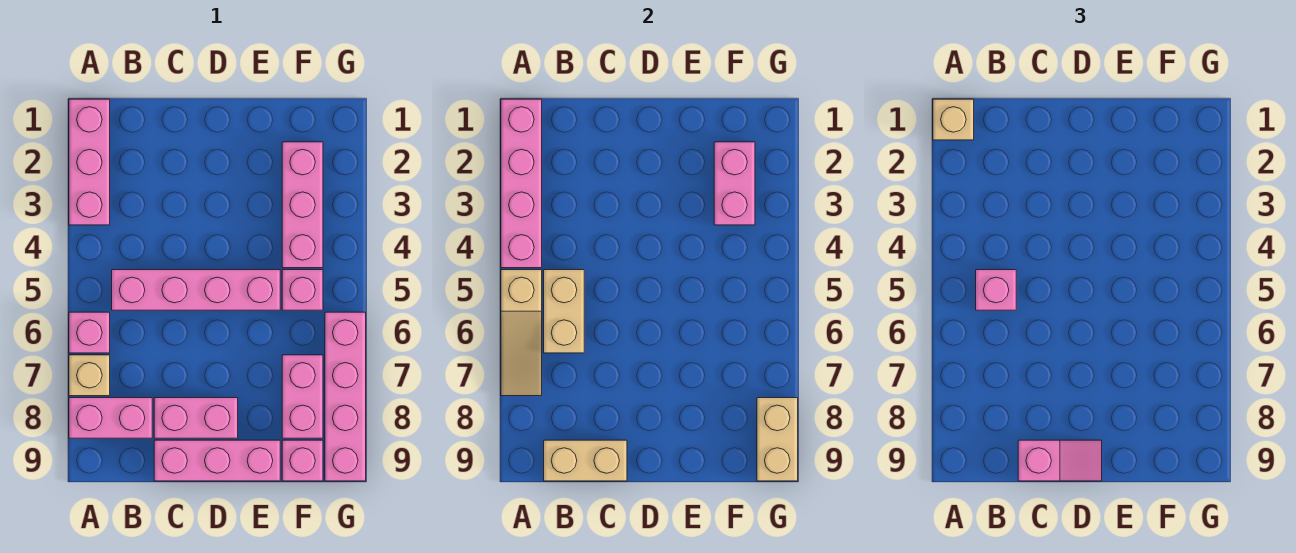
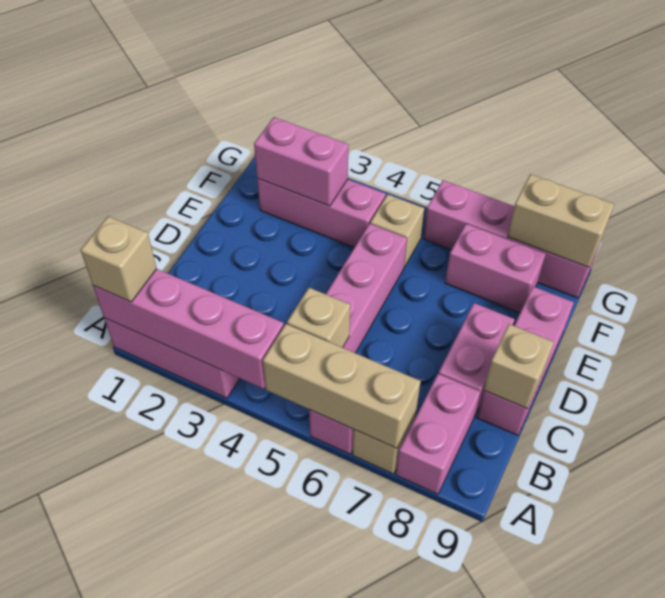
tan 1x3 slope [501,270,542,396] -> tan 1x3 brick [263,324,421,448]
tan 1x2 brick [544,270,584,353] -> tan 1x1 brick [287,288,350,348]
pink 1x1 brick [976,270,1016,310] -> none
tan 1x2 brick [544,440,627,481] -> tan 1x1 brick [484,324,554,409]
pink 1x2 slope [1018,440,1102,481] -> none
pink 1x1 brick [282,270,323,310] -> tan 1x1 brick [370,194,424,267]
pink 1x1 brick [282,440,323,481] -> none

